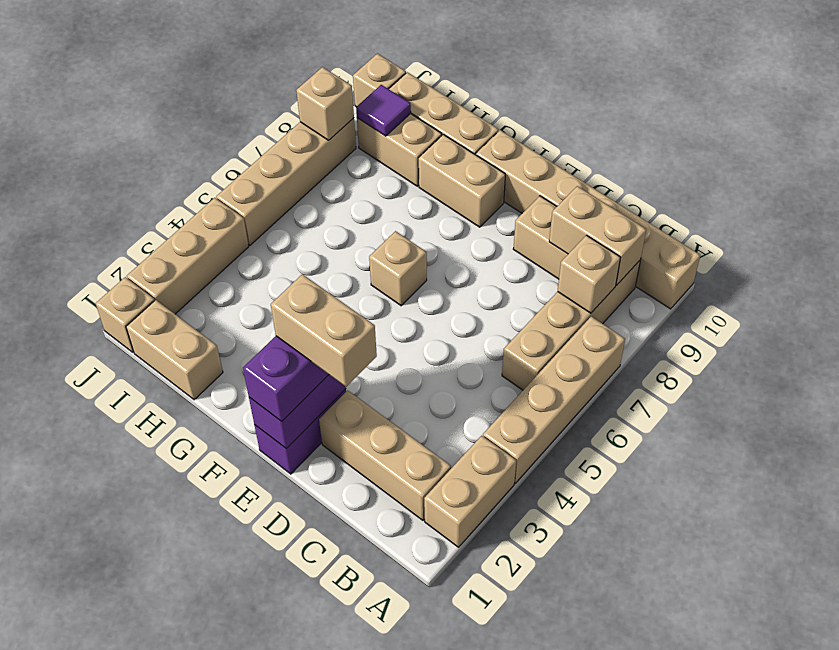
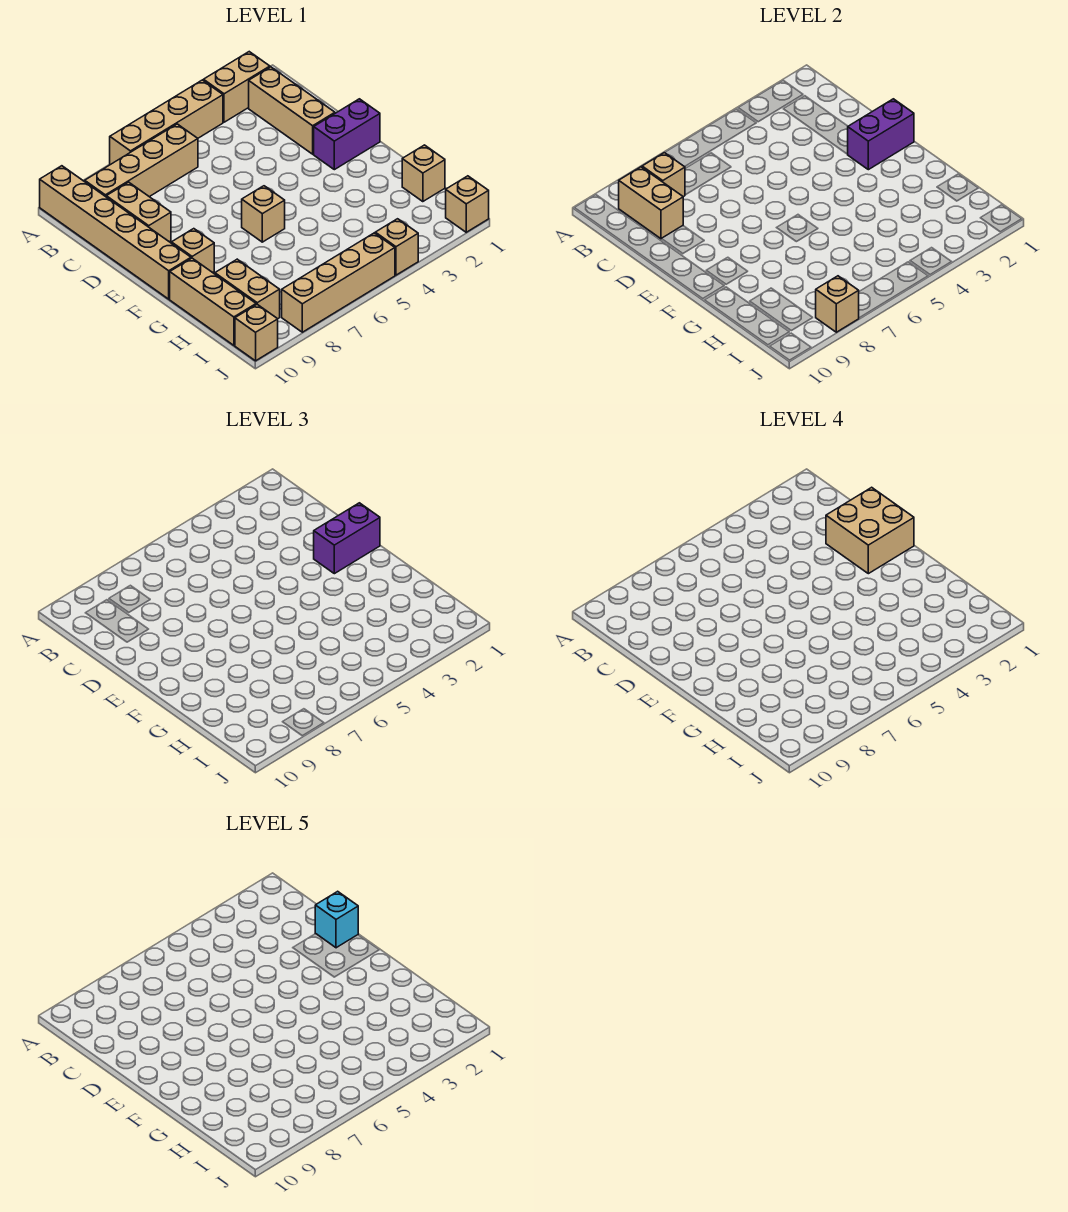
none -> cyan 1x1 brick [315,891,358,948]
tan 1x2 brick [271,274,377,387] -> tan 2x2 brick [826,487,914,574]
tan 1x2 brick [419,134,505,227] -> tan 1x1 brick [171,229,214,273]
tan 1x2 brick [126,300,223,400] -> tan 1x1 brick [402,145,445,202]
purple 1x1 tile [356,85,411,136] -> none
tan 1x3 brick [127,198,249,314] -> tan 1x1 brick [375,219,418,275]

